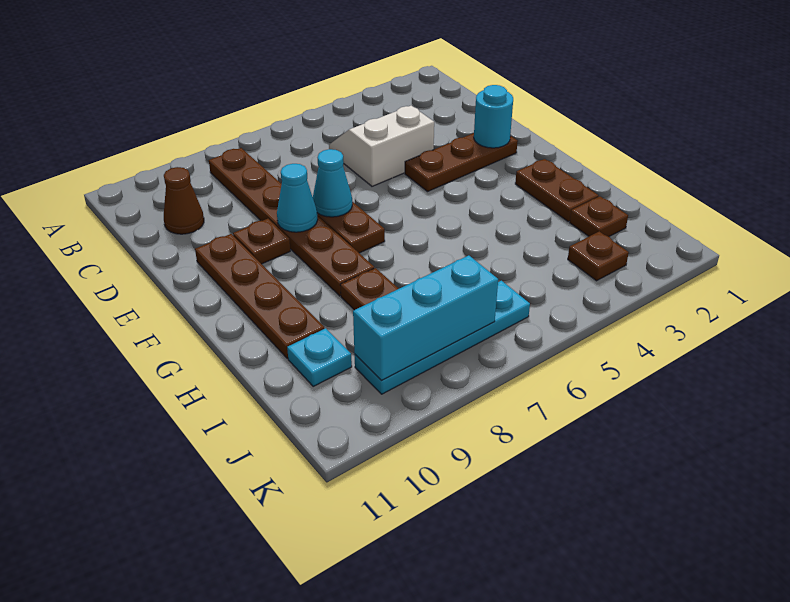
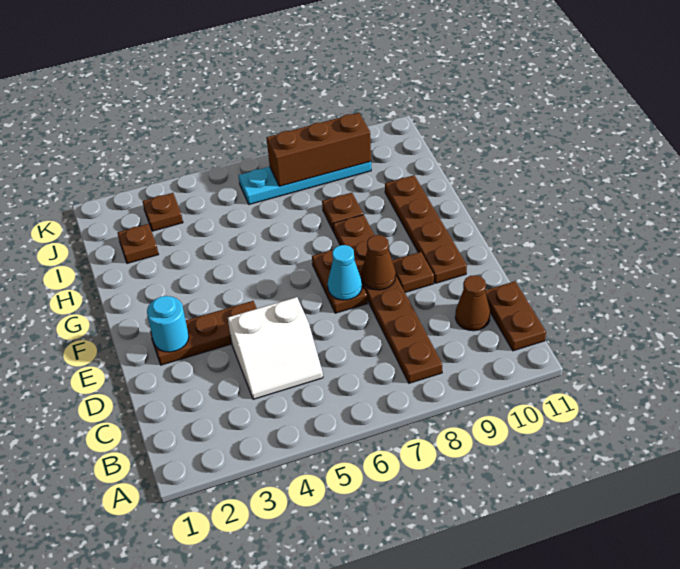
cyan 1x1 cone [277,164,318,232] -> brown 1x1 cone [361,235,396,290]
brown 1x2 plate [515,159,599,222] -> brown 1x2 plate moved to [485,281,546,351]
cyan 1x1 plate [287,328,352,387] -> none
cyan 1x3 brick [353,255,498,381] -> brown 1x3 brick [266,113,371,186]

